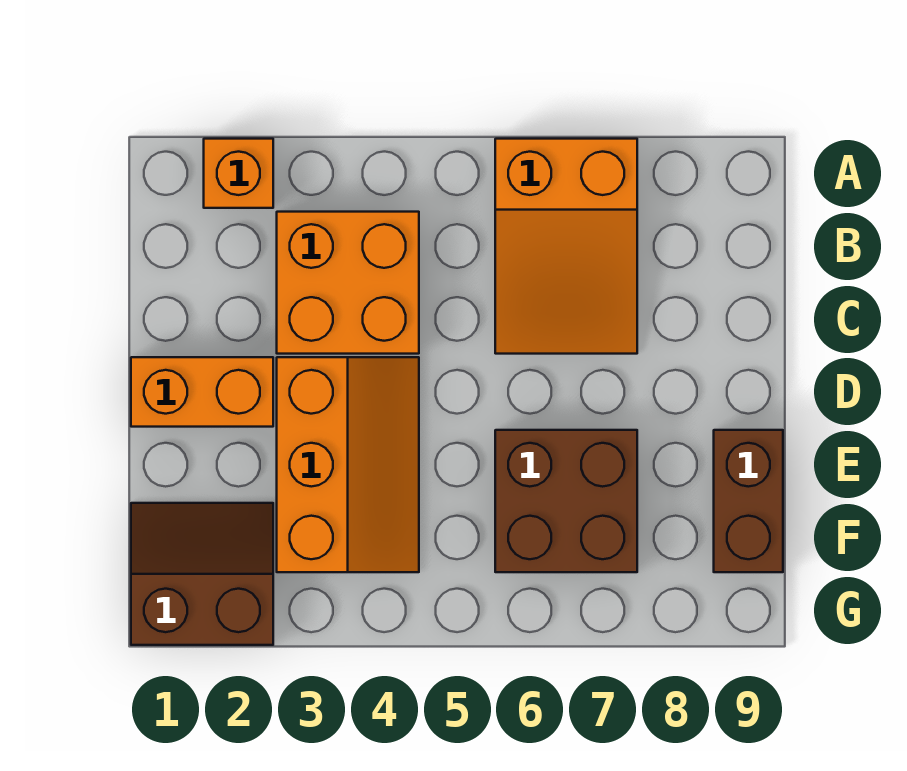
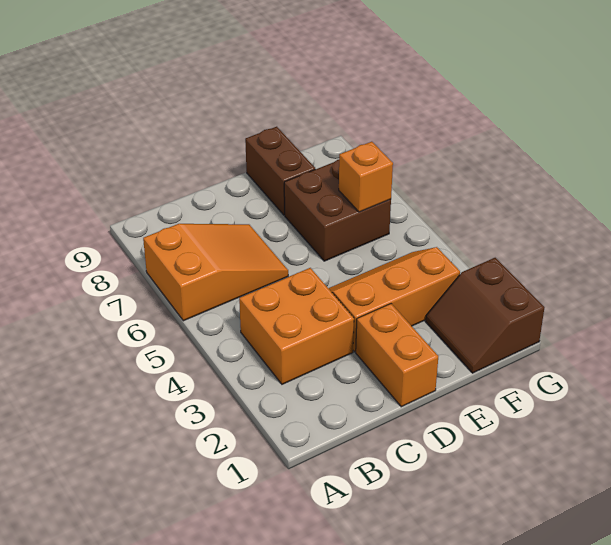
orange 1x1 brick [204,139,273,208] -> orange 1x1 brick moved to [339,142,393,212]
brown 1x2 brick [714,430,783,572] -> brown 1x2 brick turned to [245,127,315,215]

